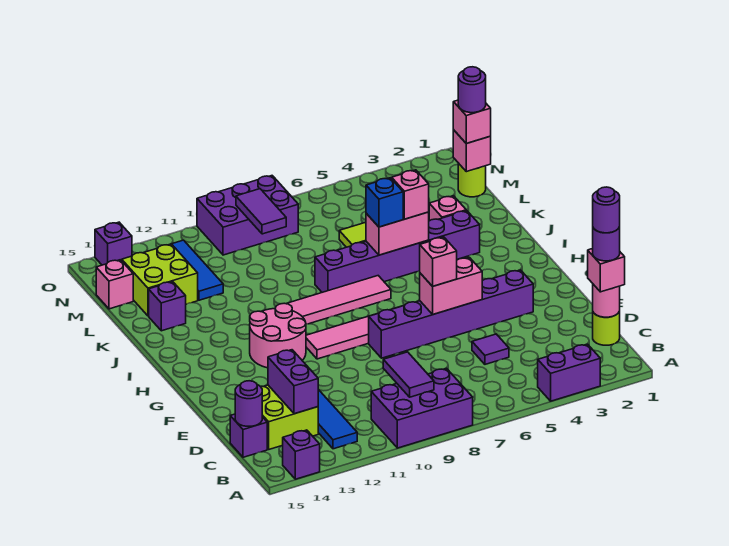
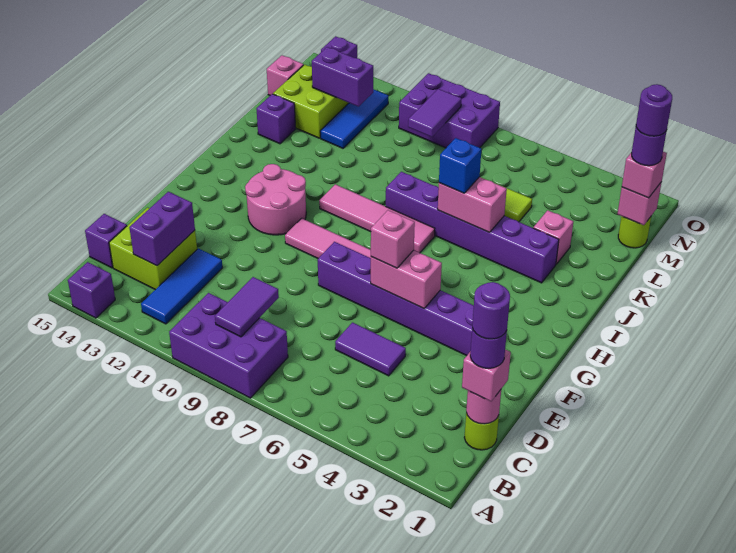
purple 1x2 brick [538,344,600,401] -> purple 1x2 brick moved to [312,47,373,107]
purple 1x1 round brick [235,381,262,426] -> purple 1x1 round brick moved to [636,84,672,136]
purple 1x1 tile [472,334,509,364] -> purple 1x2 tile [335,322,406,376]
pink 1x1 brick [392,170,429,219] -> none

